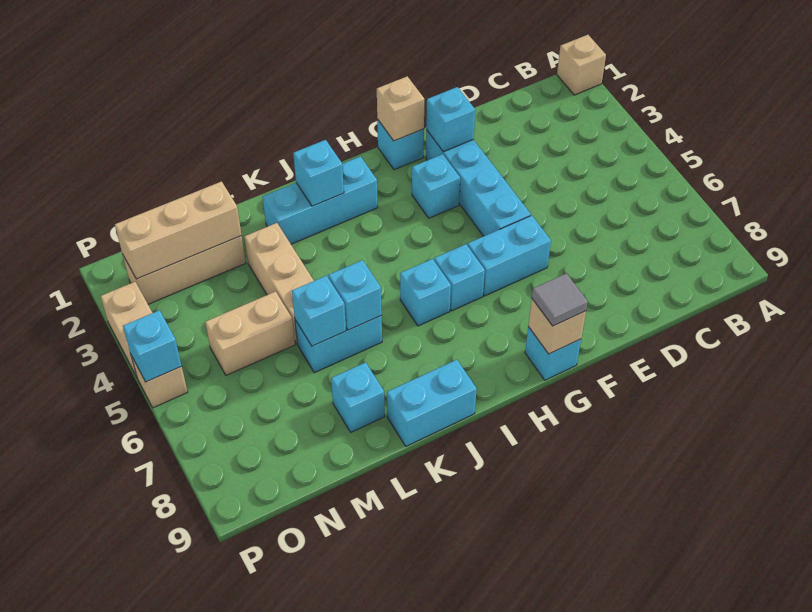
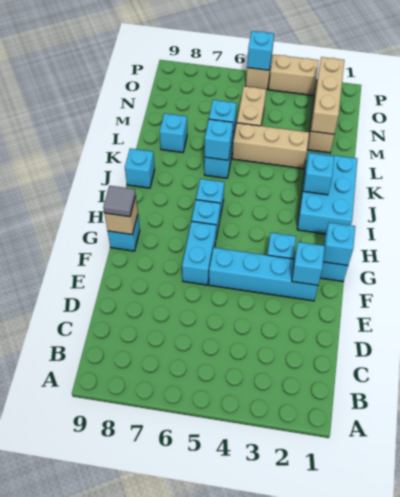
tan 1x1 brick [557,35,606,95] -> none
tan 1x1 brick [377,76,424,141] -> cyan 1x1 brick [323,222,355,266]
cyan 1x3 brick [262,156,378,244] -> cyan 2x3 brick [297,152,357,234]
cyan 1x2 brick [387,360,477,446] -> cyan 1x1 brick [125,148,155,188]

